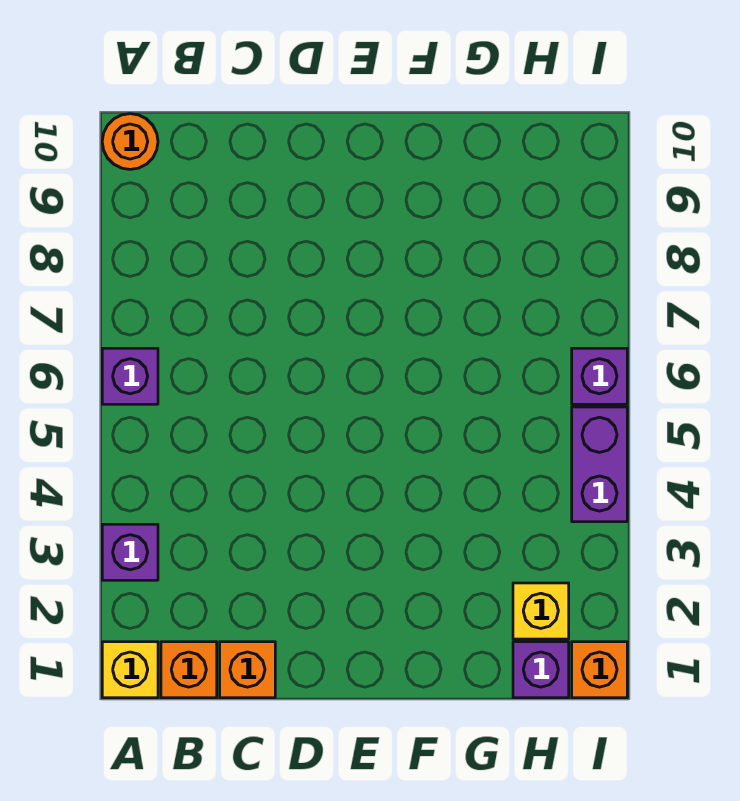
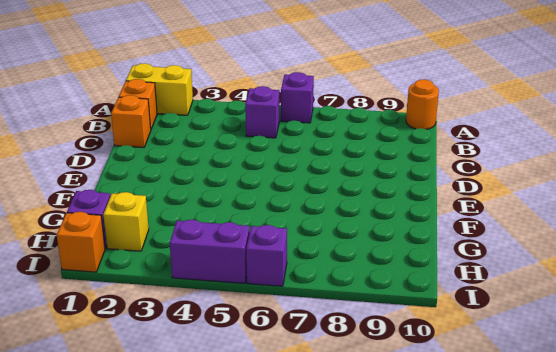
yellow 1x1 brick [102,642,158,698] -> yellow 1x2 brick [126,63,193,115]
purple 1x1 brick [102,524,158,580] -> purple 1x1 brick moved to [245,86,279,138]

